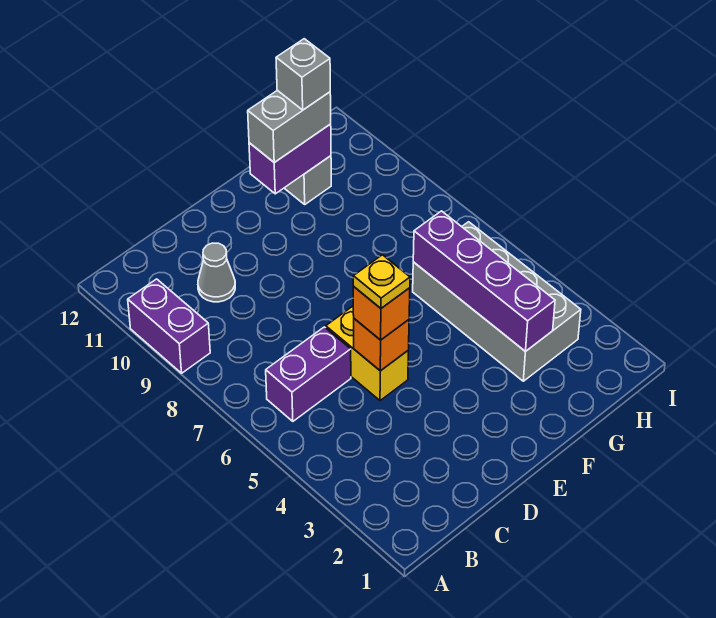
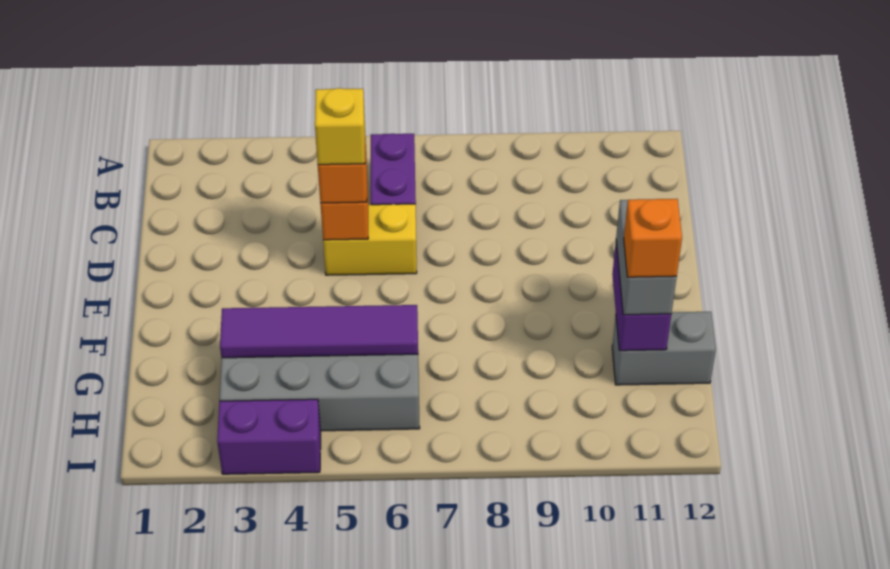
purple 1x2 brick [128,279,210,373] -> purple 1x2 brick moved to [217,399,321,474]
grey 1x1 cone [198,243,235,302] -> none
yellow 1x1 plate [353,255,410,308] -> yellow 1x1 brick [315,88,365,165]
purple 1x4 brick [413,211,555,352] -> purple 1x4 tile [220,305,418,358]
grey 1x1 brick [276,39,330,110] -> orange 1x1 brick [624,199,682,277]

